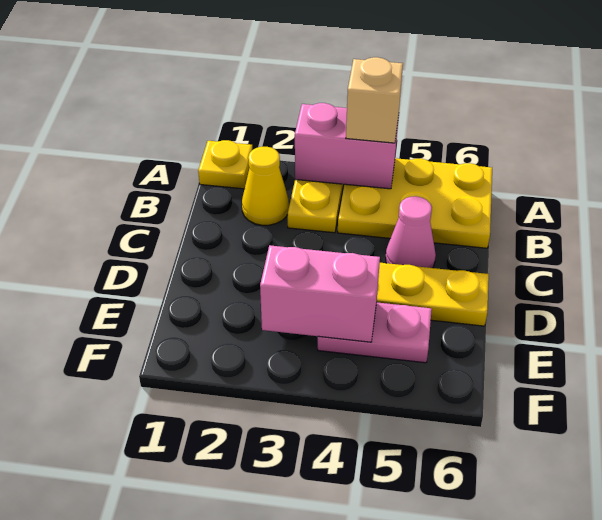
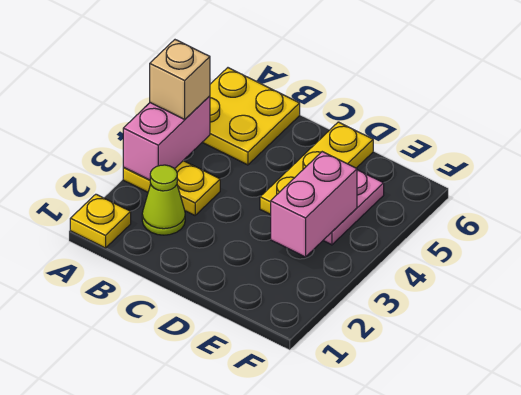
yellow 2x3 plate [338,158,492,248] -> yellow 2x2 plate [202,68,300,165]
yellow 1x1 cone [242,147,289,225] -> lime 1x1 cone [142,165,185,235]
pink 1x1 cone [386,196,436,268] -> none

